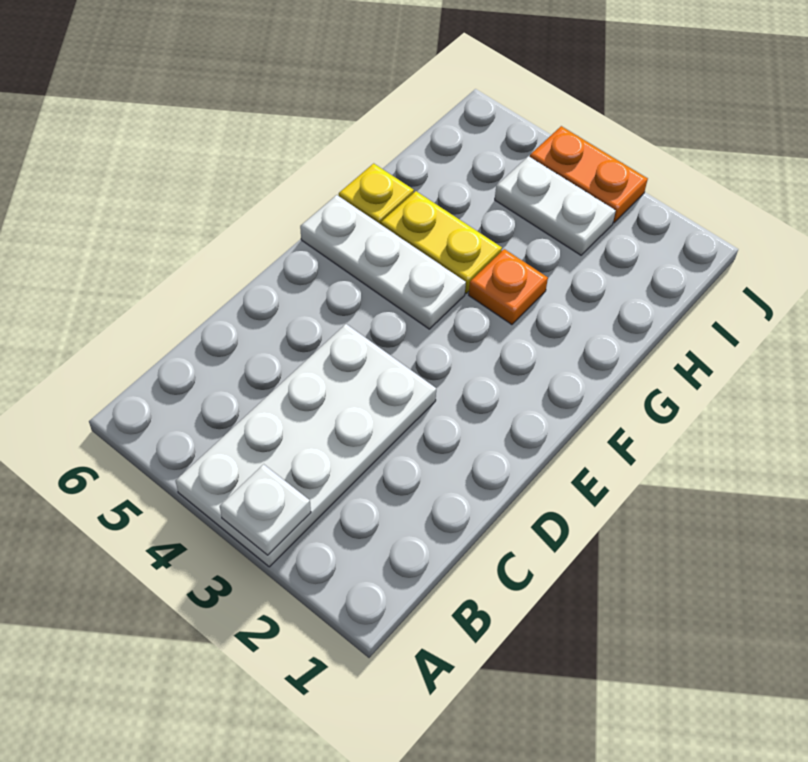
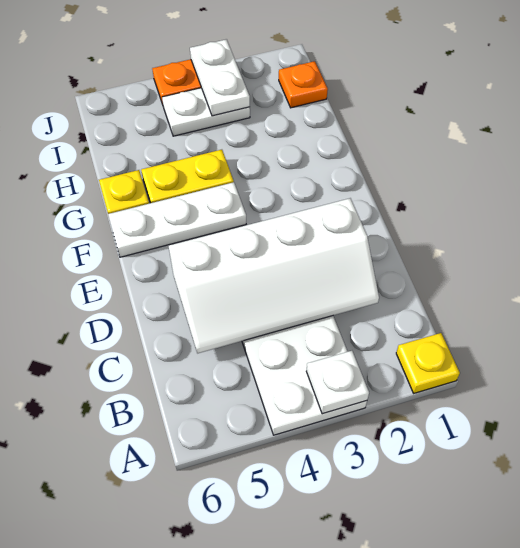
none -> yellow 1x1 plate [396,333,460,393]
none -> white 2x4 slope [169,198,379,353]
orange 1x1 plate [469,249,548,325] -> orange 1x1 plate moved to [279,61,328,108]
none -> white 1x2 plate [190,39,250,116]

